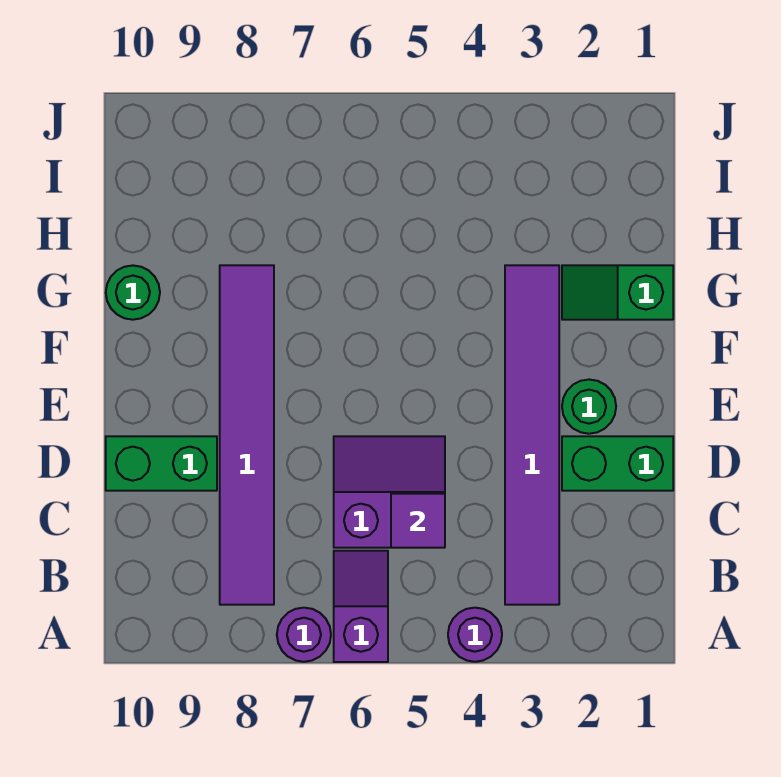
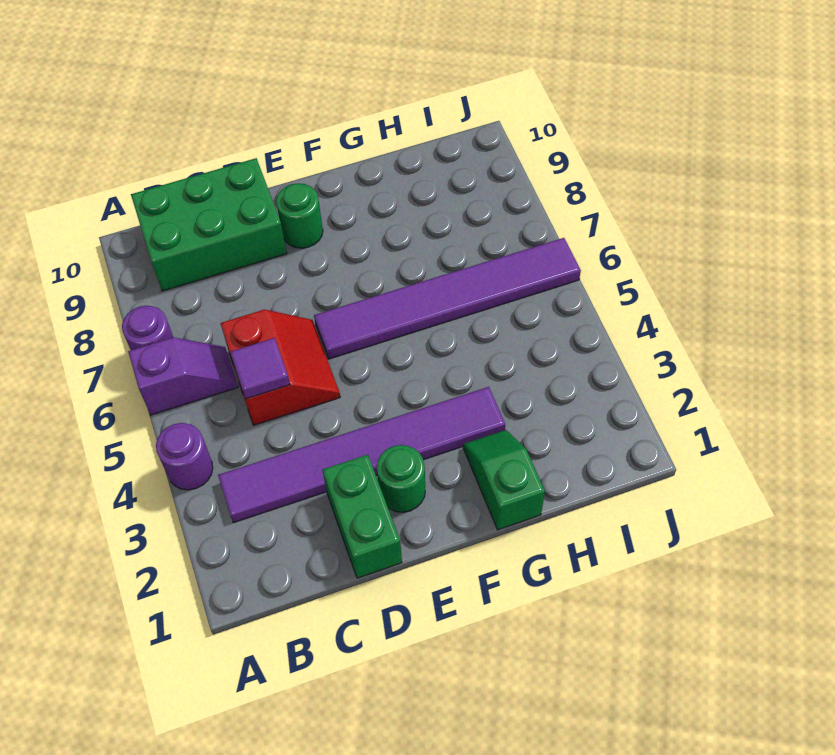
purple 1x6 tile [220,265,274,605] -> purple 1x6 tile moved to [314,238,581,359]
purple 2x2 slope [334,436,445,548] -> red 2x2 slope [220,309,340,425]
green 1x2 brick [106,436,217,491] -> green 2x3 brick [131,158,287,291]
green 1x1 round brick [106,265,160,320] -> green 1x1 round brick moved to [276,183,323,248]

